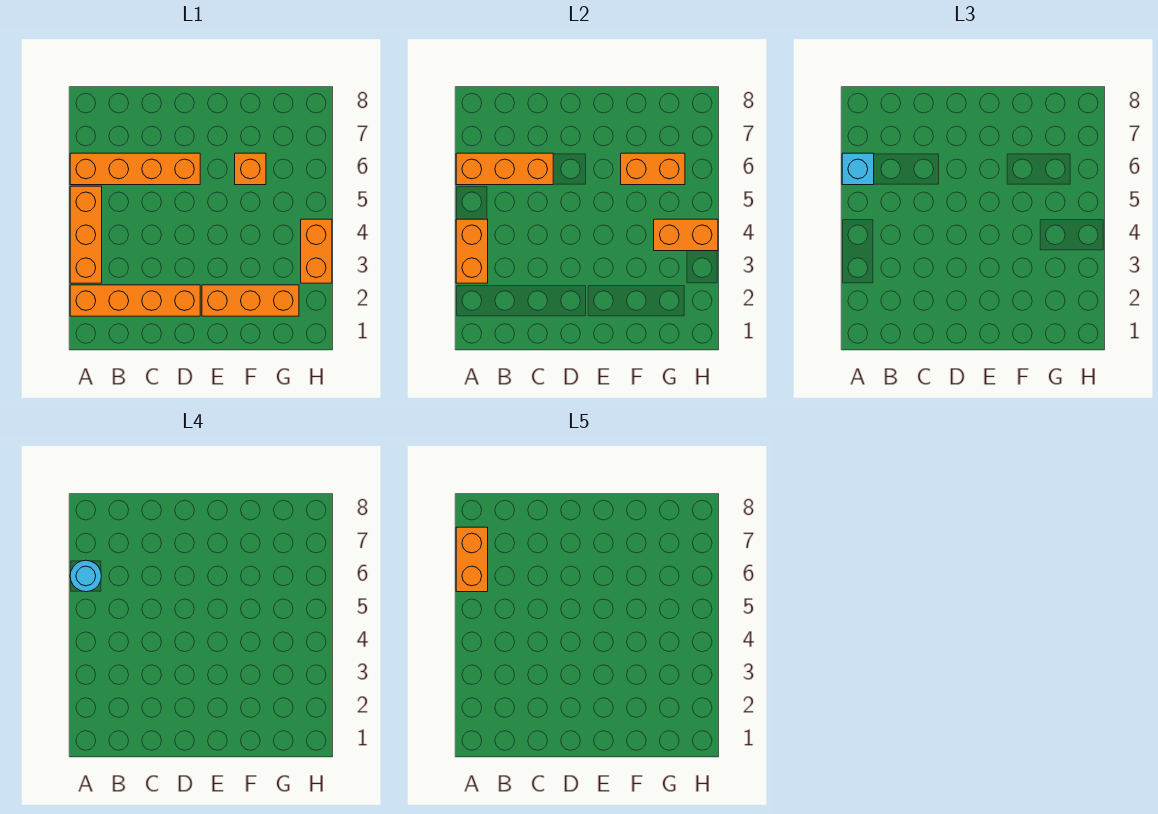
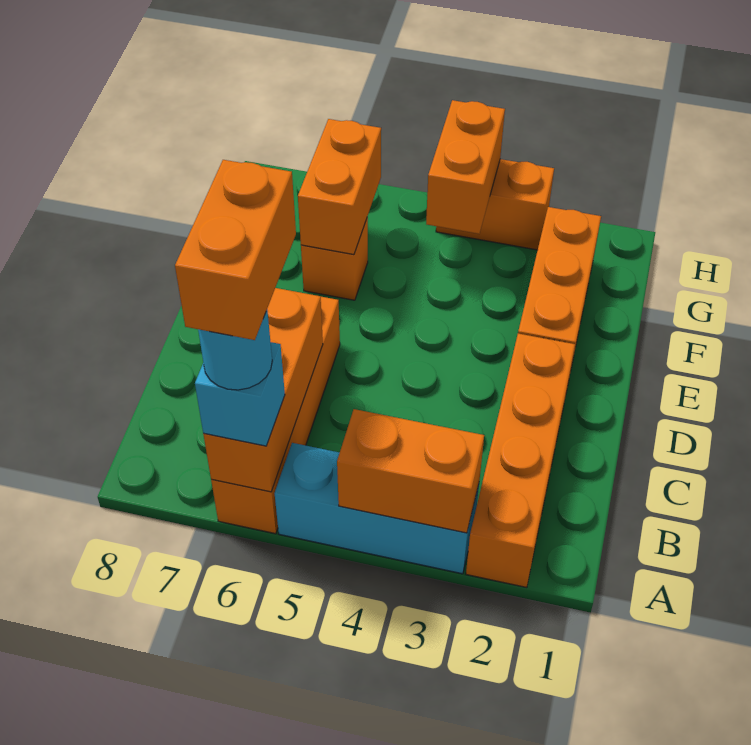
orange 1x3 brick [70,186,102,283] -> cyan 1x3 brick [275,443,479,574]
orange 1x2 brick [456,527,488,592] -> orange 1x2 brick turned to [175,160,296,340]

